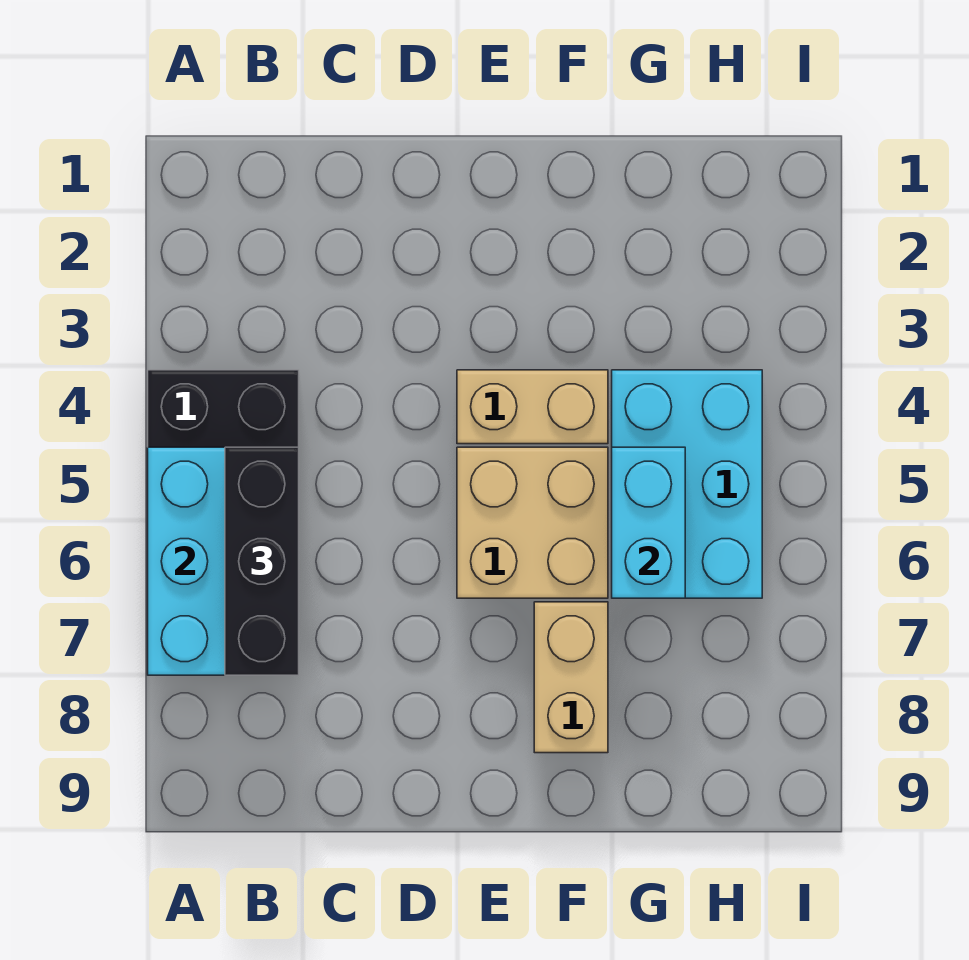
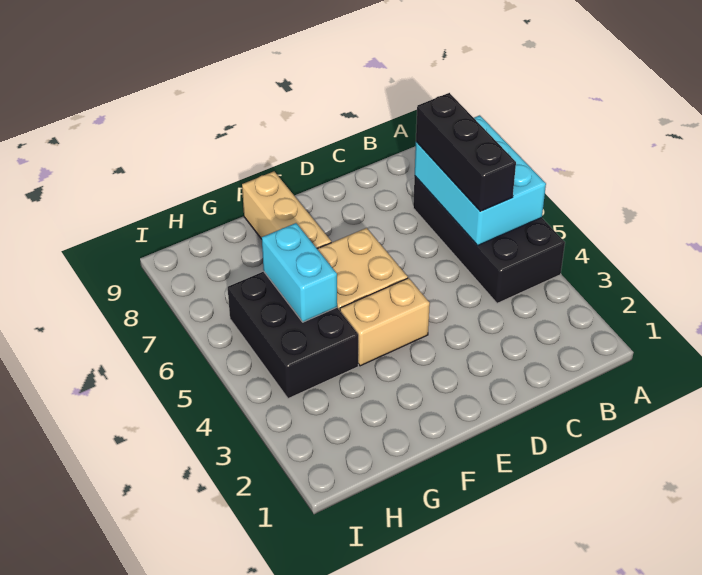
tan 1x2 brick [534,602,608,753] -> tan 1x3 brick [242,172,331,249]
cyan 2x3 brick [612,370,762,598] -> black 2x3 brick [228,271,358,399]

